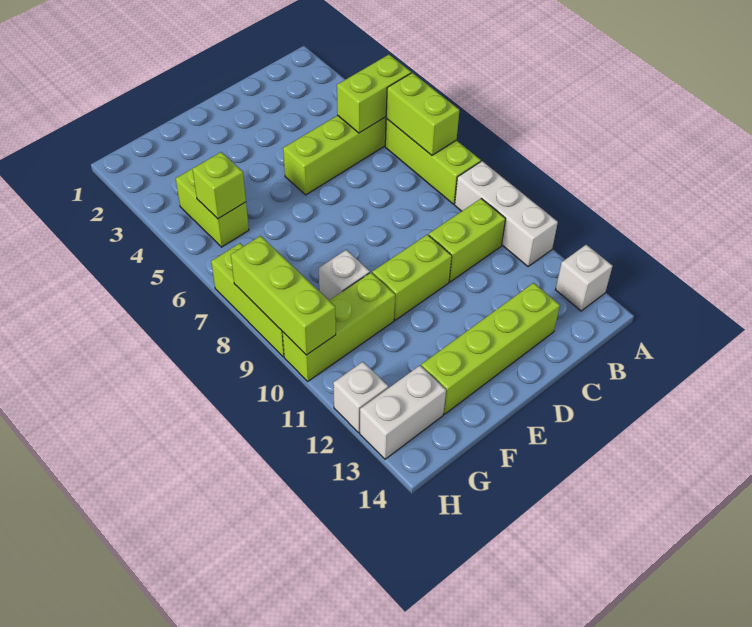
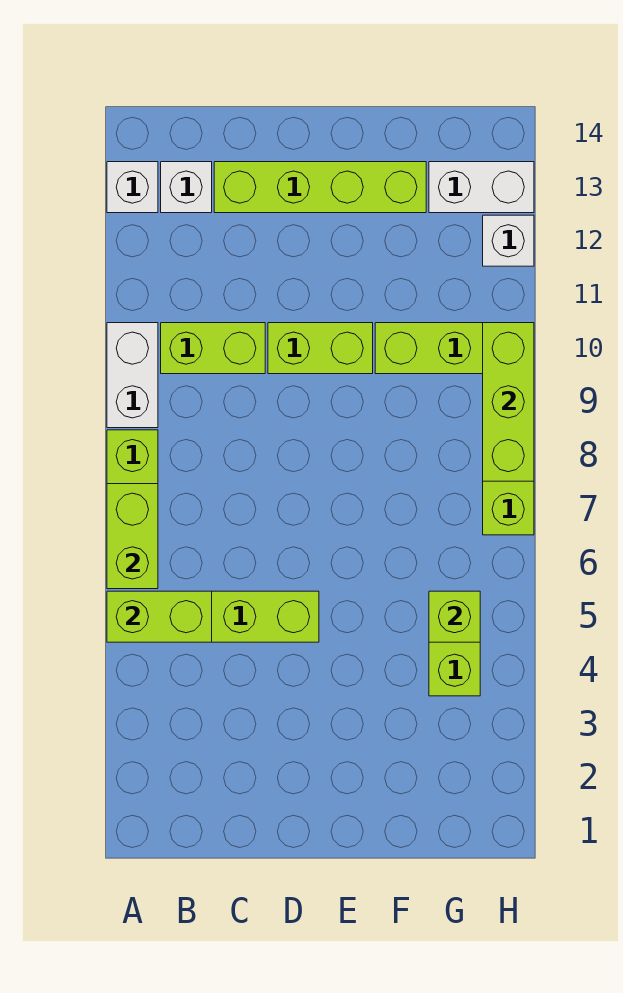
white 1x3 brick [455,161,558,267] -> white 1x2 brick [107,323,158,428]
white 1x1 brick [319,250,370,300] -> white 1x1 brick moved to [161,162,212,213]

